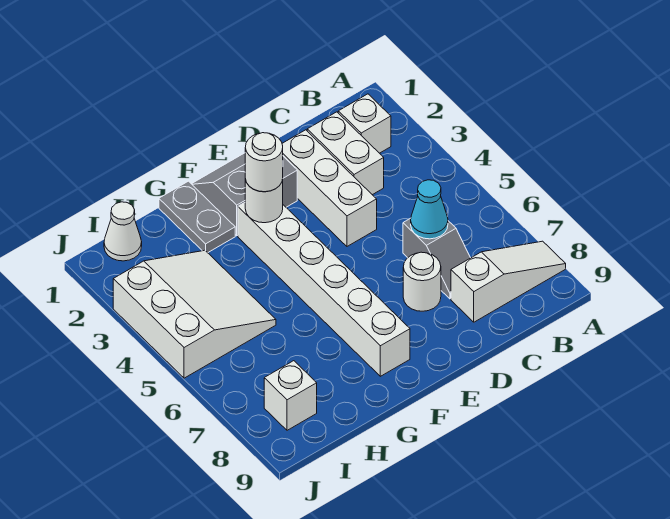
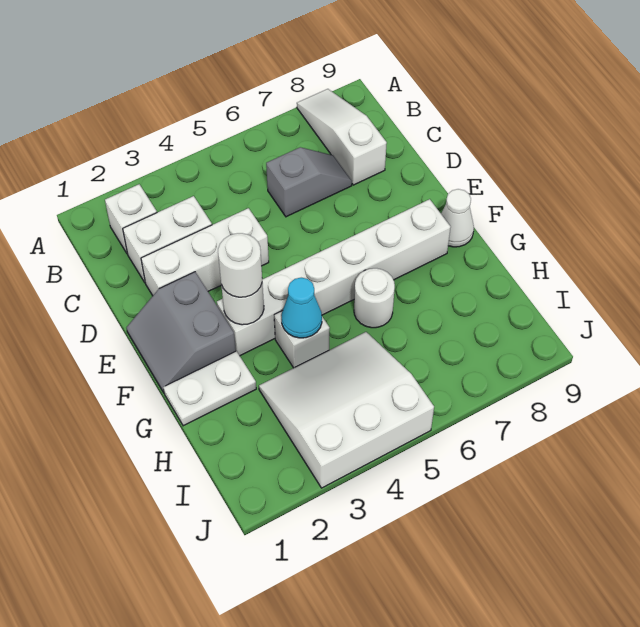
cyan 1x1 cone [411,180,448,239] -> cyan 1x1 cone moved to [281,278,322,338]
white 1x1 round brick [403,252,441,311] -> white 1x1 round brick moved to [354,268,395,328]
grey 1x2 plate [159,181,235,253] -> white 1x2 plate [163,351,256,426]
white 1x1 cone [104,202,142,261] -> white 1x1 cone moved to [441,189,474,247]
white 1x1 brick [264,361,317,430] -> white 1x1 brick moved to [274,311,330,368]

